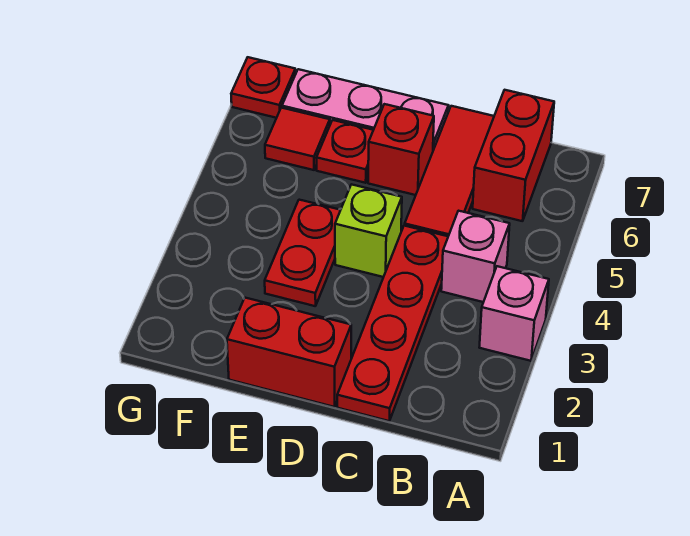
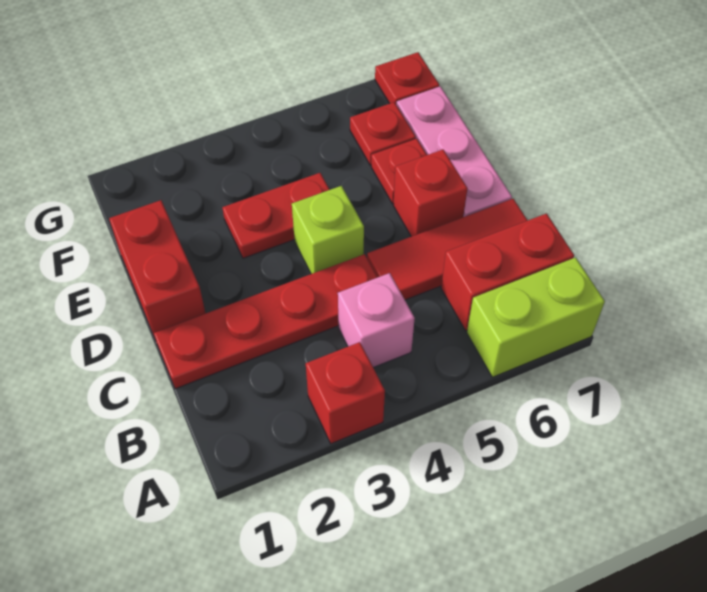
pink 1x1 brick [479,266,549,361] -> red 1x1 brick [306,342,385,444]
none -> lime 1x2 brick [467,257,605,377]
red 1x1 tile [265,108,330,170] -> red 1x1 plate [350,102,416,165]

